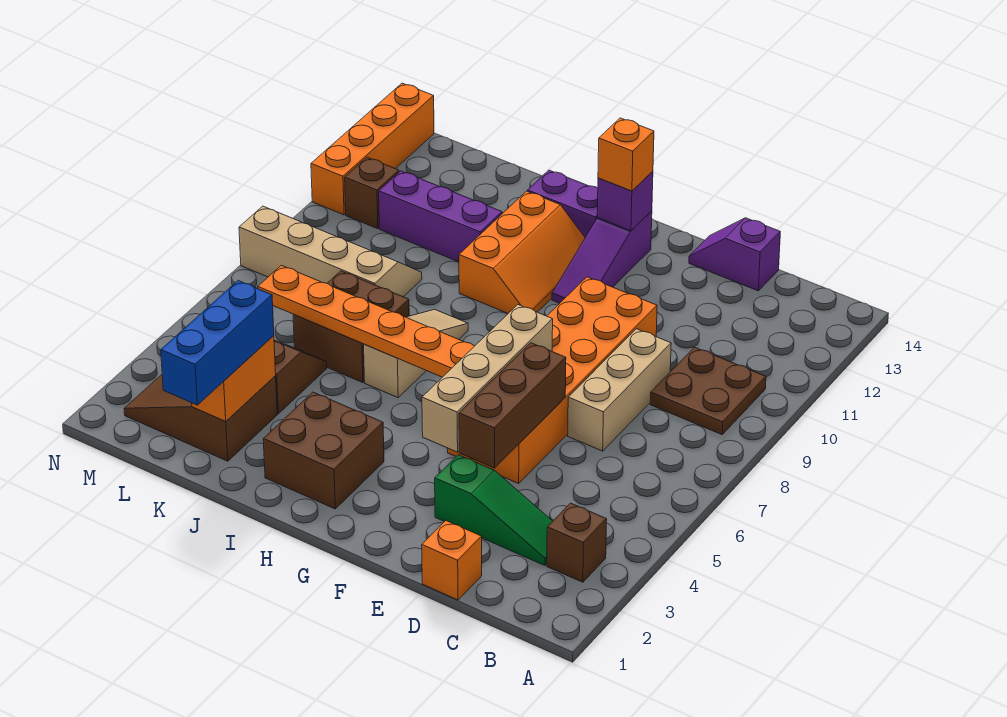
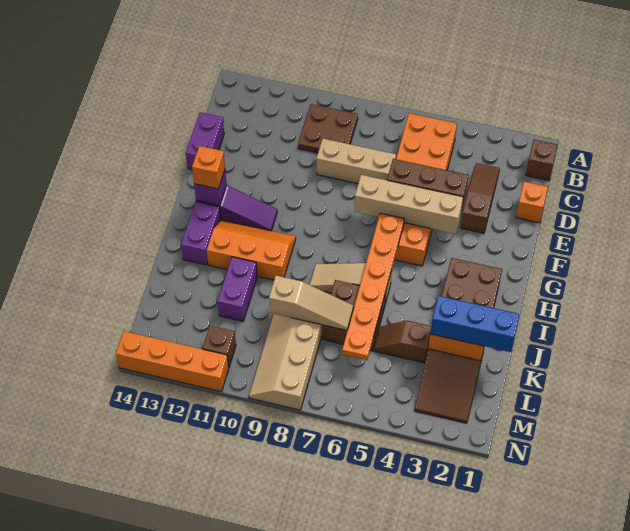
brown 1x1 brick [547,503,607,582] -> brown 1x1 brick moved to [526,140,557,180]
green 1x3 slope [435,455,553,566] -> brown 1x3 slope [460,163,500,233]
purple 1x2 slope [689,218,780,291] -> purple 1x2 brick [186,112,224,170]
orange 2x6 brick [447,277,657,483] -> orange 2x6 brick turned to [394,113,457,266]
purple 1x3 brick [379,171,502,262] -> purple 1x2 brick [218,257,257,321]
none -> tan 1x3 slope [269,276,354,330]

